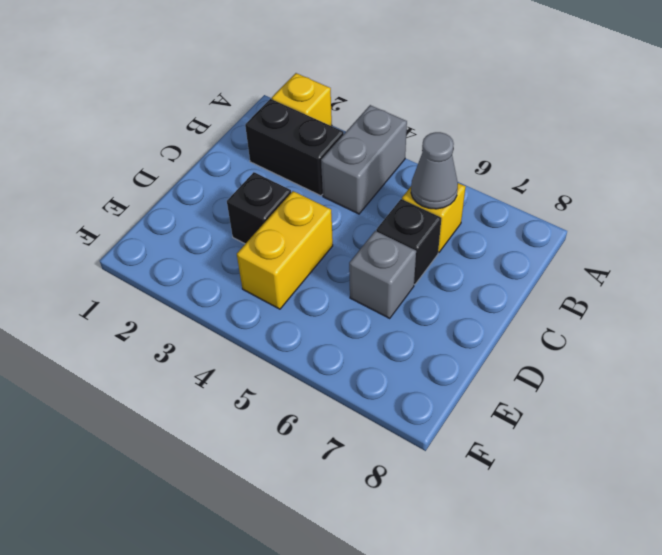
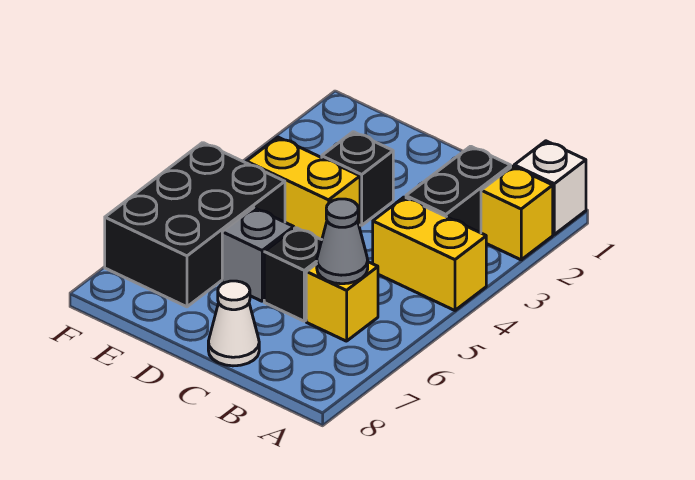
none -> white 1x1 brick [514,141,586,234]
grey 1x2 brick [321,105,407,214] -> yellow 1x2 brick [373,197,486,310]
none -> white 1x1 cone [208,281,259,366]
none -> black 2x3 brick [105,143,285,307]

